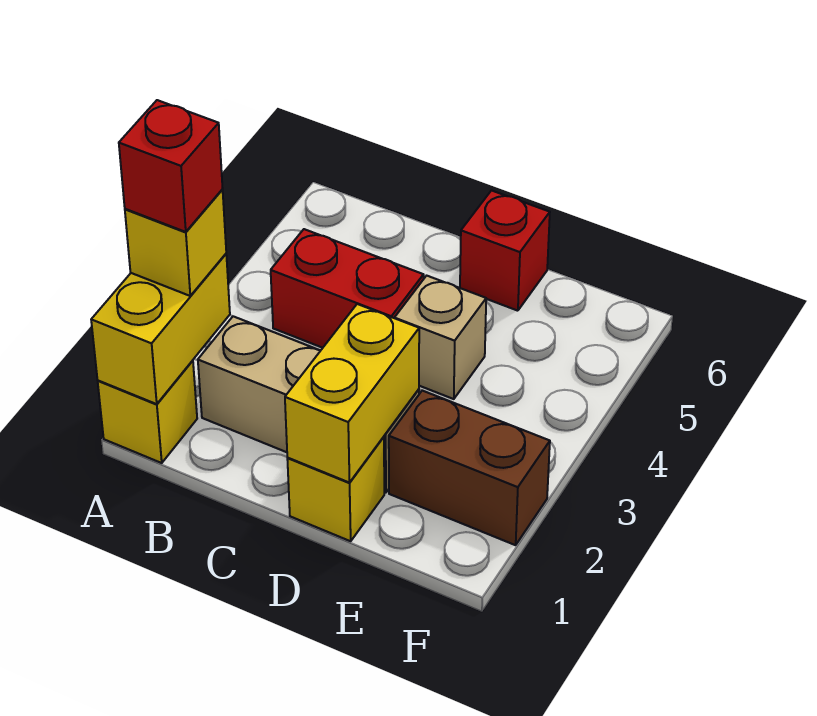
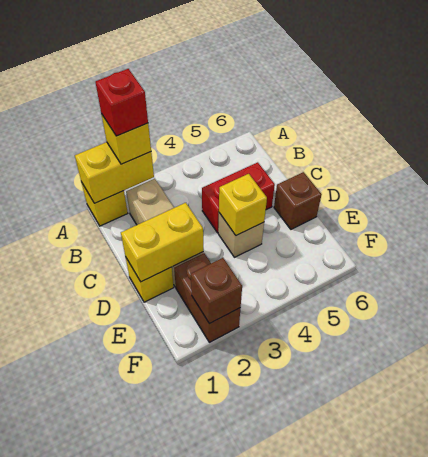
red 1x2 brick [271,229,424,348] -> red 1x2 brick turned to [202,162,275,233]
none -> yellow 1x1 brick [219,174,267,235]
red 1x1 brick [460,191,550,311] -> brown 1x1 brick [274,172,322,229]
none -> brown 1x1 brick [191,258,242,324]

